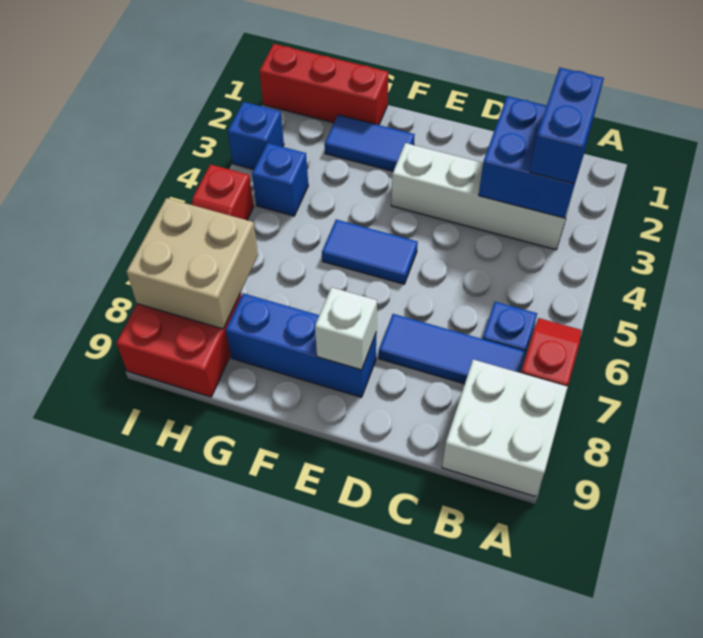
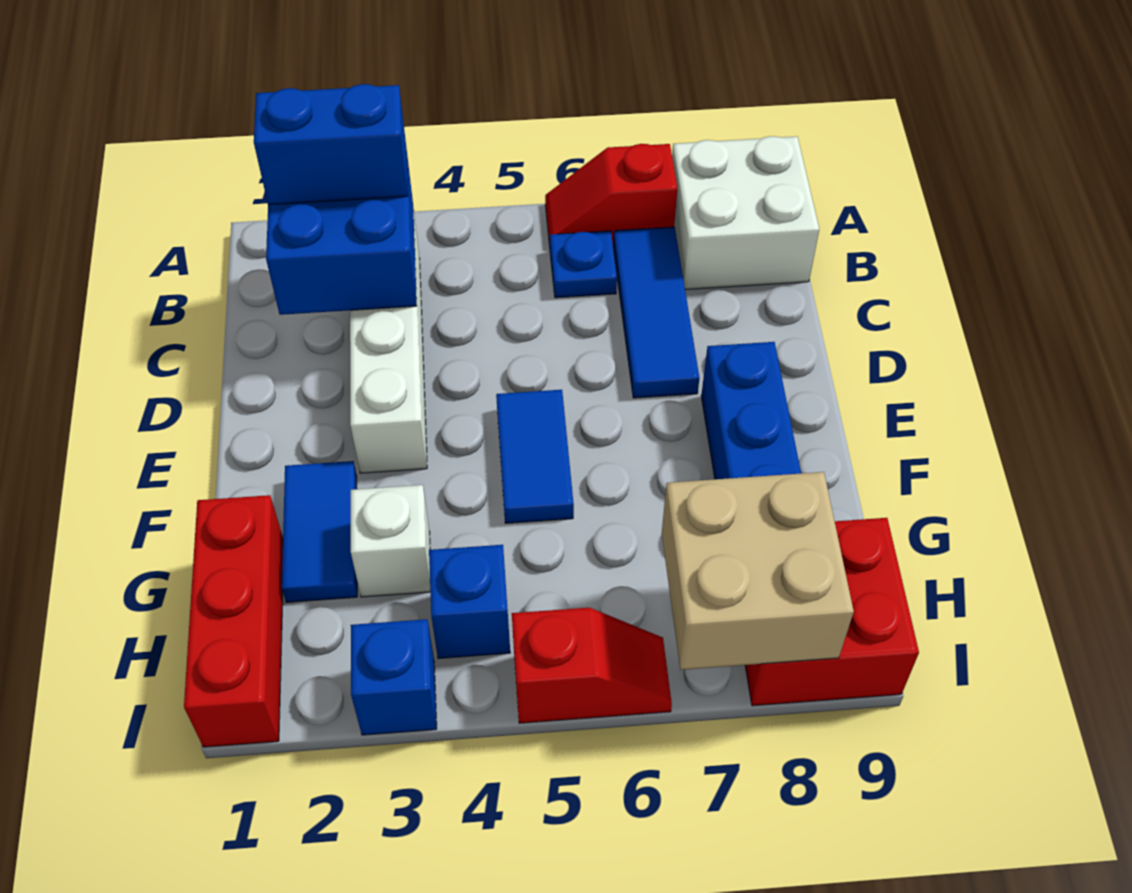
white 1x1 brick [315,287,377,370] -> white 1x1 brick moved to [351,485,430,597]

